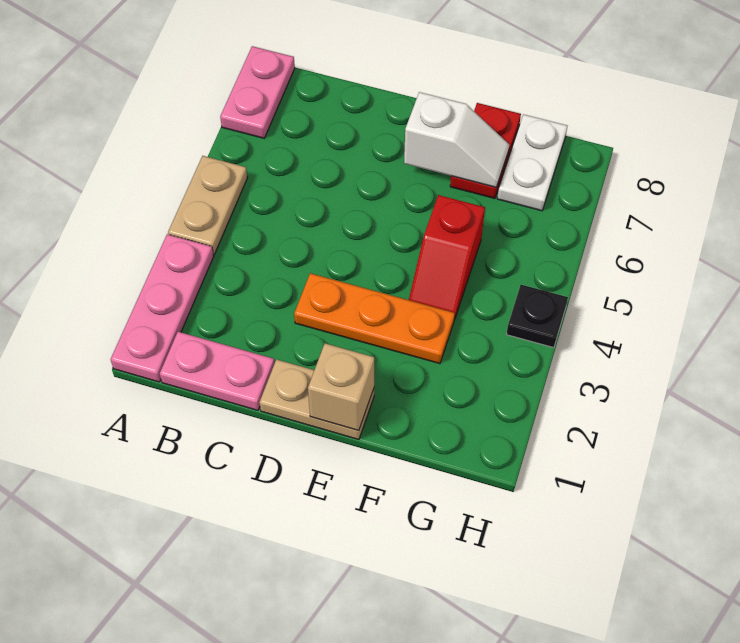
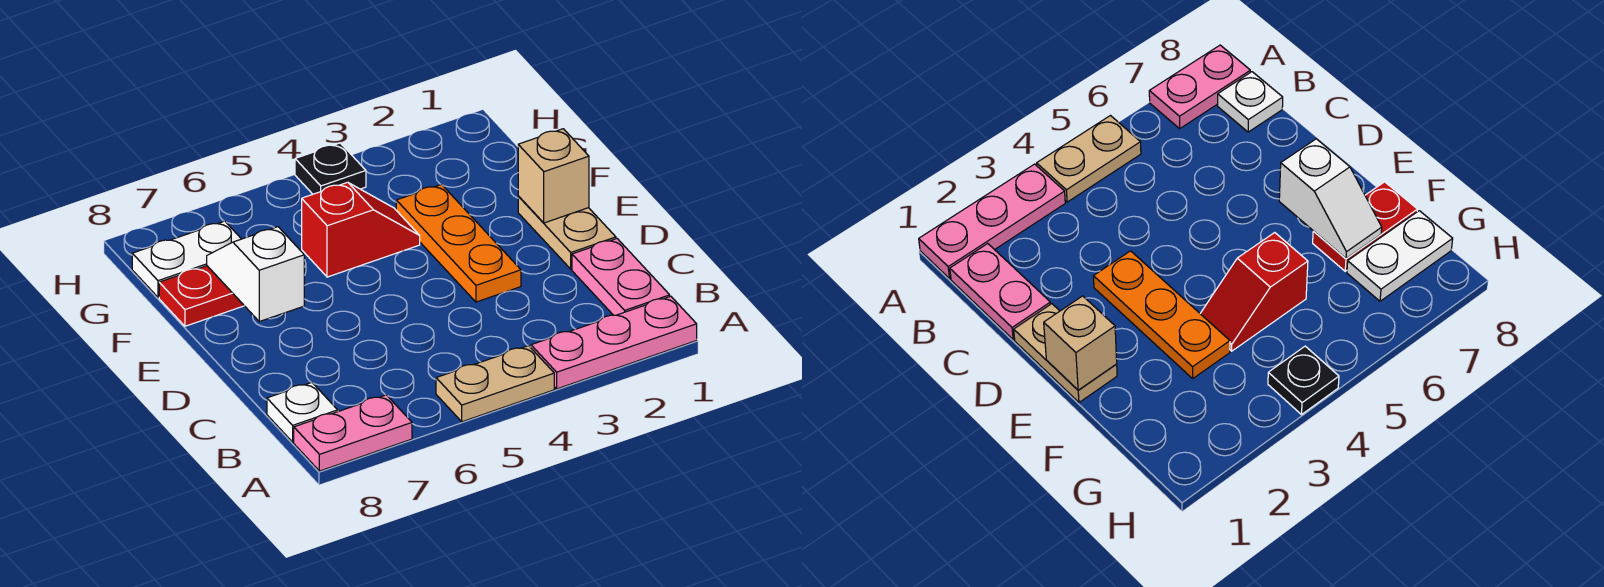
none -> white 1x1 plate [267,382,338,442]

